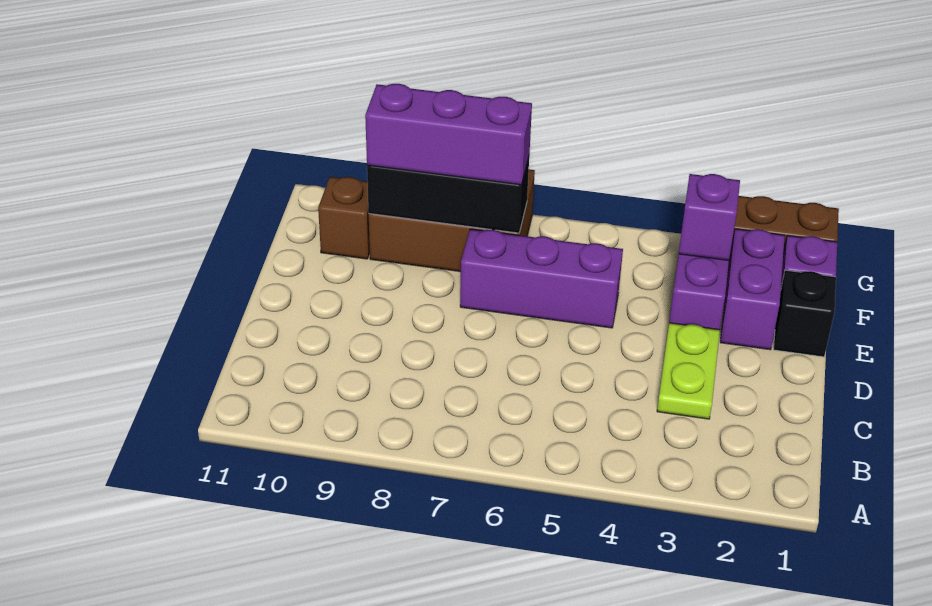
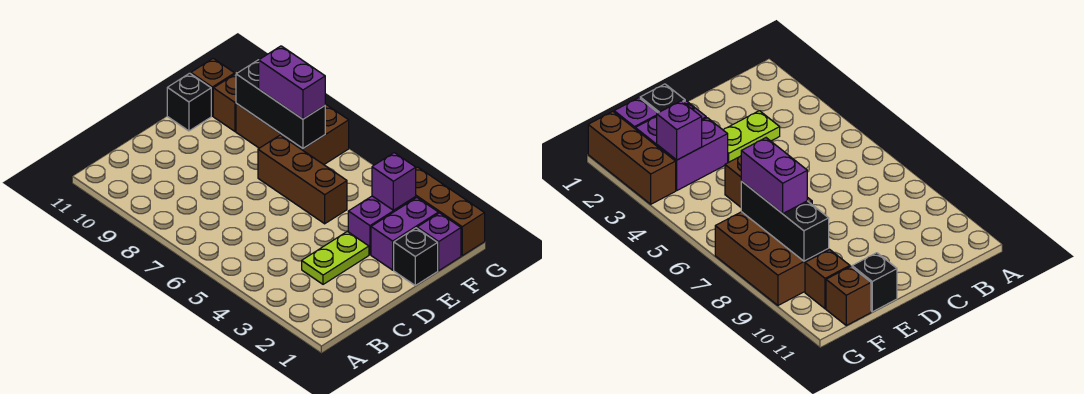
purple 1x3 brick [460,229,623,328] -> brown 1x3 brick [258,135,347,224]
none -> black 1x1 brick [167,73,211,131]
purple 1x3 brick [365,84,532,185] -> purple 1x2 brick [259,46,325,119]
none -> brown 1x1 brick [191,58,235,116]

